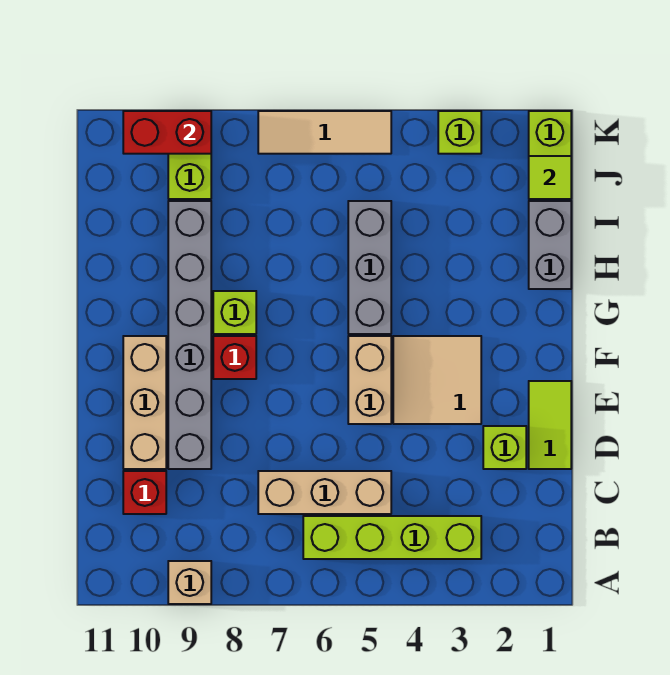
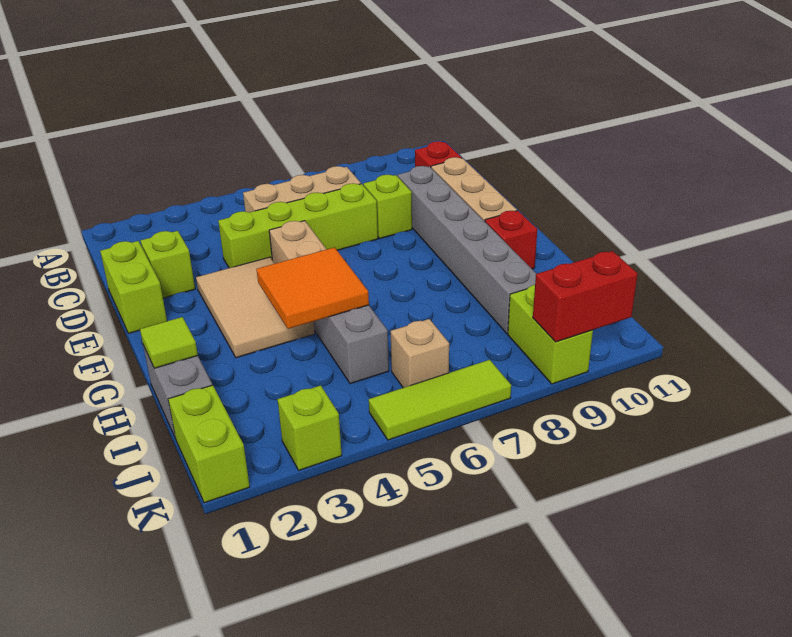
tan 1x1 brick [168,561,211,604] -> tan 1x1 brick moved to [391,319,449,388]
lime 1x4 brick [303,516,481,559] -> lime 1x4 brick moved to [218,183,378,268]
lime 1x2 tile [529,381,571,469] -> lime 1x2 brick [100,241,167,333]
tan 2x2 tile [393,336,481,424] -> tan 2x3 tile [196,257,315,358]
red 1x1 brick [213,336,256,379] -> red 1x1 brick moved to [485,211,537,269]
none -> orange 2x2 tile [257,247,369,329]
lime 1x1 brick [213,291,256,334] -> lime 1x1 brick moved to [363,175,412,238]
lime 1x1 tile [529,156,571,199] -> lime 1x1 tile moved to [140,317,198,368]
tan 1x3 tile [258,111,391,154] -> lime 1x3 tile [369,360,511,440]

